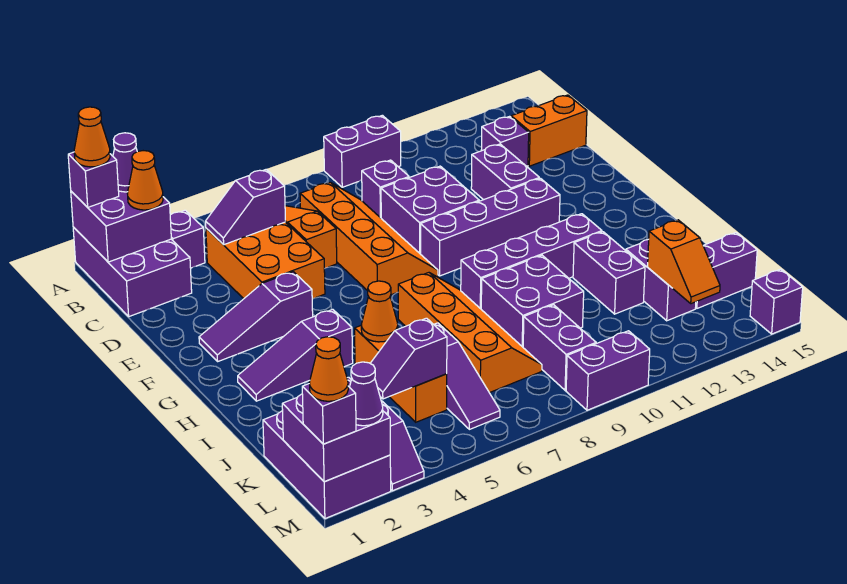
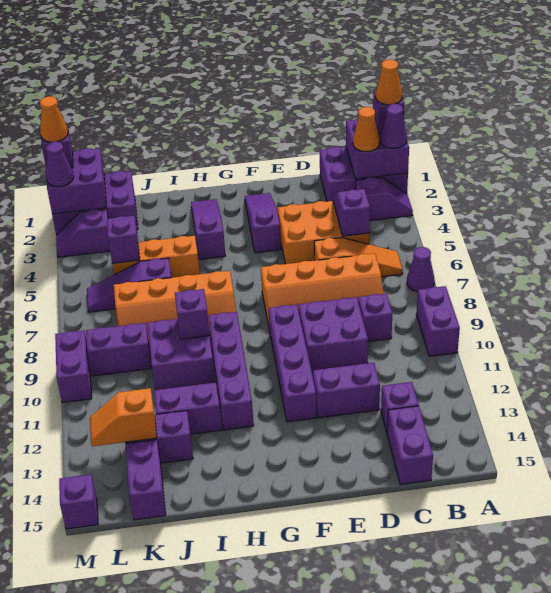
none -> purple 1x1 cone [407,247,435,292]
orange 1x2 brick [511,95,587,166] -> purple 1x2 brick [387,406,433,485]
orange 1x1 cone [361,281,398,342] -> none
none -> purple 1x1 brick [175,289,210,339]

